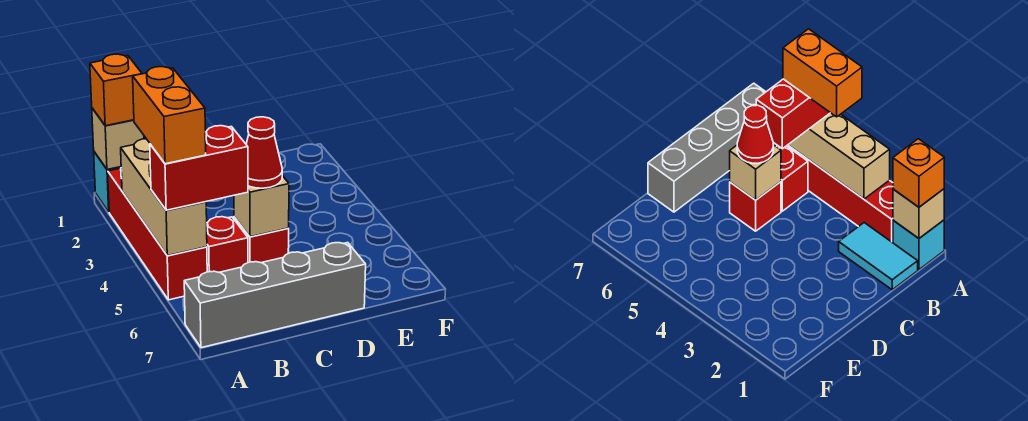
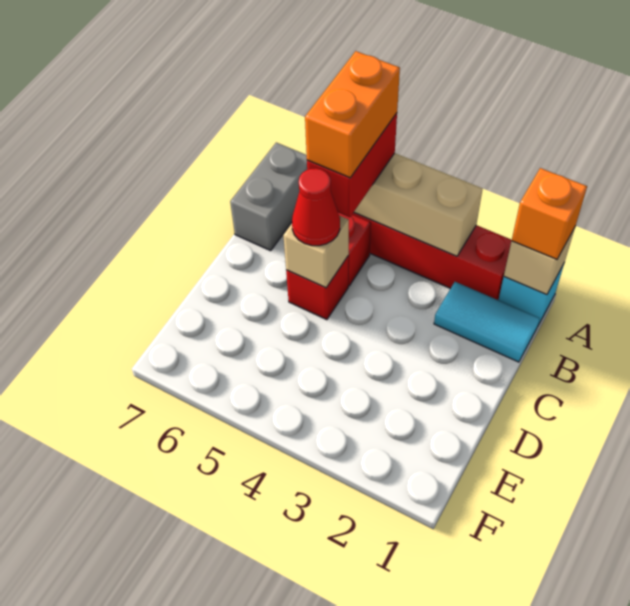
orange 1x2 brick [133,67,206,164] -> orange 1x2 brick turned to [305,51,400,178]
grey 1x4 brick [184,243,366,348] -> grey 1x2 brick [230,143,307,251]

